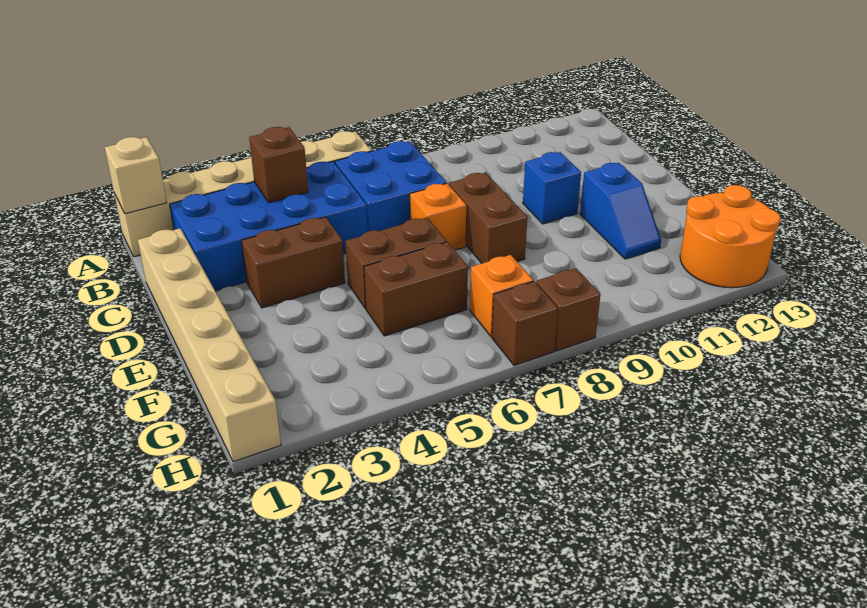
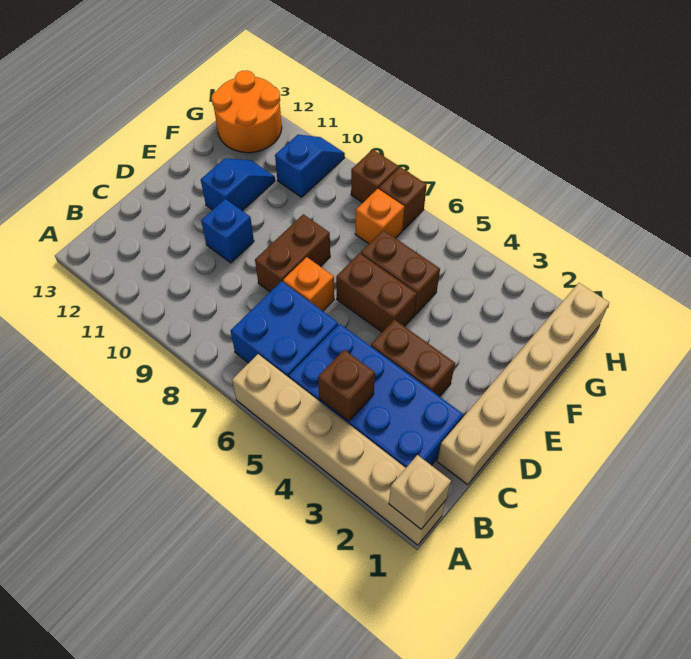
none -> blue 1x2 slope [275,135,345,197]

